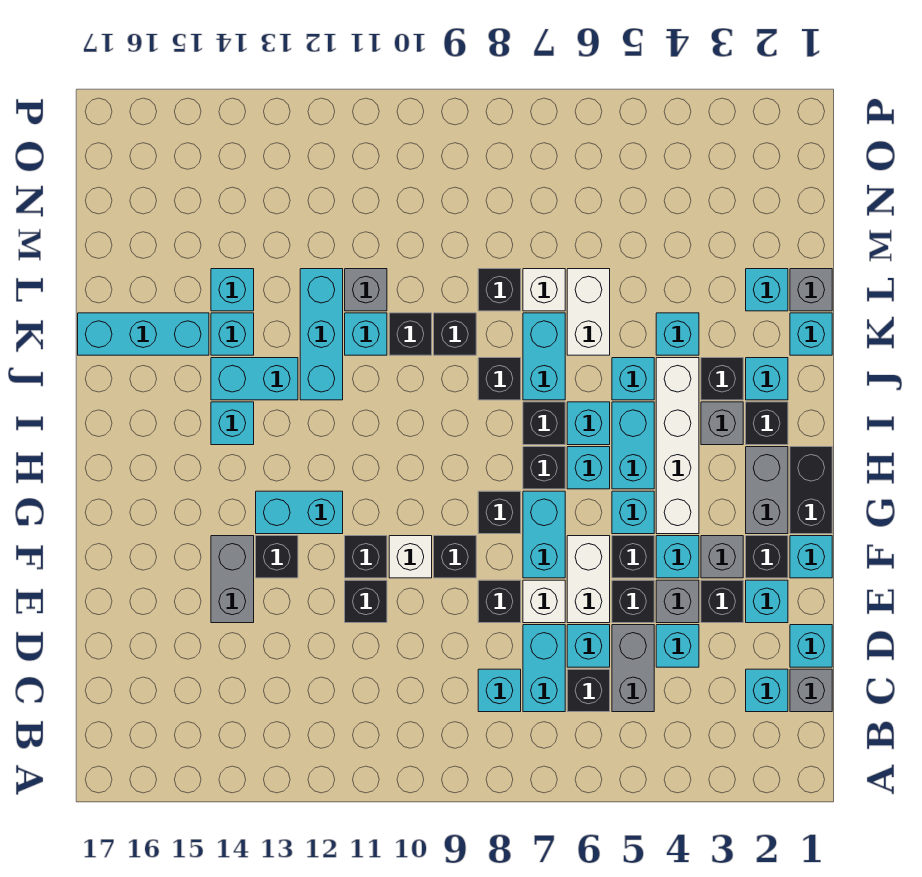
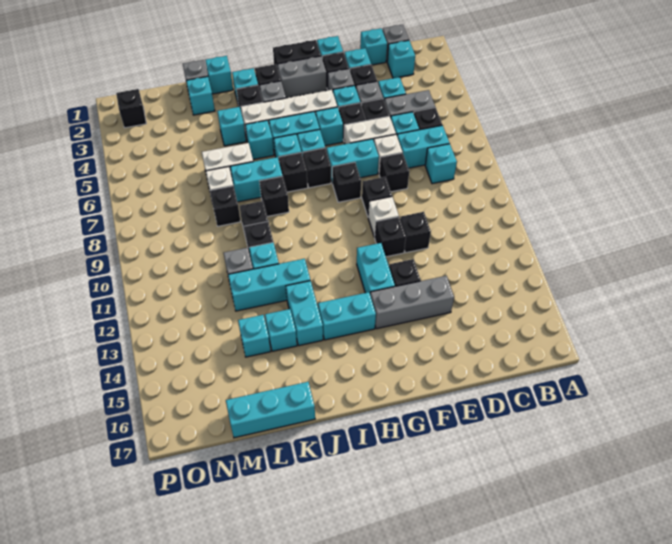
grey 1x2 brick [211,536,254,623] -> grey 1x3 brick [370,276,454,329]
cyan 1x1 brick [211,402,254,445] -> cyan 1x2 brick [318,292,376,340]
cyan 1x3 brick [78,313,209,355] -> cyan 1x3 brick turned to [226,382,315,438]
none -> black 1x1 brick [116,89,146,128]

